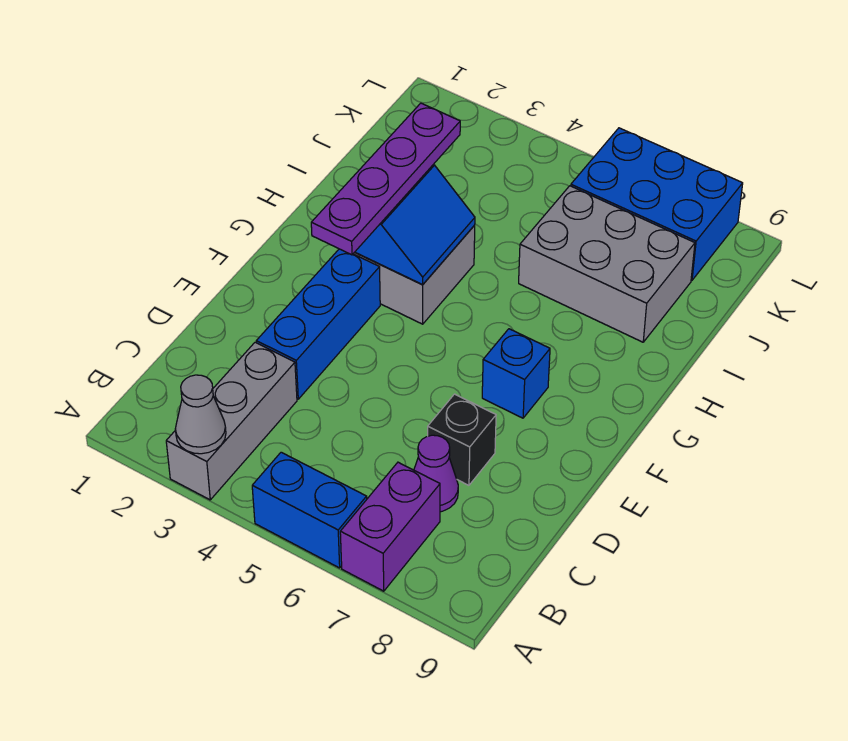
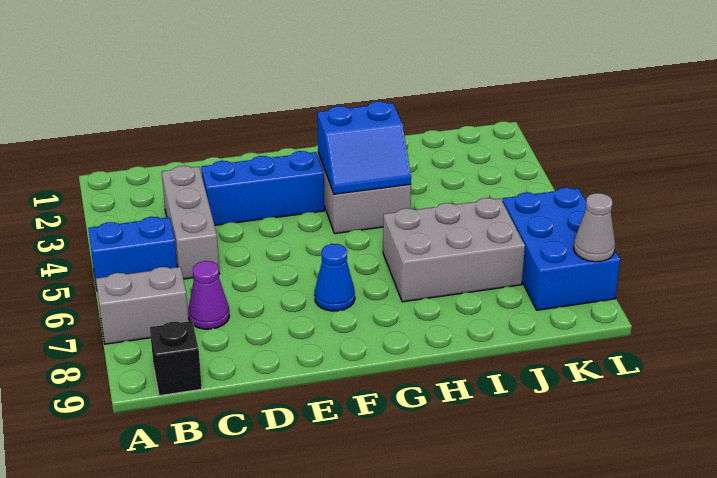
grey 1x3 brick [166,342,297,500] -> grey 1x3 brick turned to [162,166,219,279]
grey 1x1 cone [175,375,226,454] -> grey 1x1 cone moved to [574,193,615,262]
blue 1x2 brick [252,452,367,568] -> blue 1x2 brick turned to [88,217,177,289]
purple 1x2 brick [340,462,440,591] -> grey 1x2 brick [96,267,189,344]
black 1x1 brick [428,394,496,485] -> black 1x1 brick moved to [150,321,202,396]
purple 1x4 plate [311,103,460,255] -> none
blue 1x1 brick [482,329,550,418] -> blue 1x1 cone [315,244,355,311]
grey 2x3 brick [519,186,695,342] -> grey 2x3 brick turned to [383,198,525,302]

